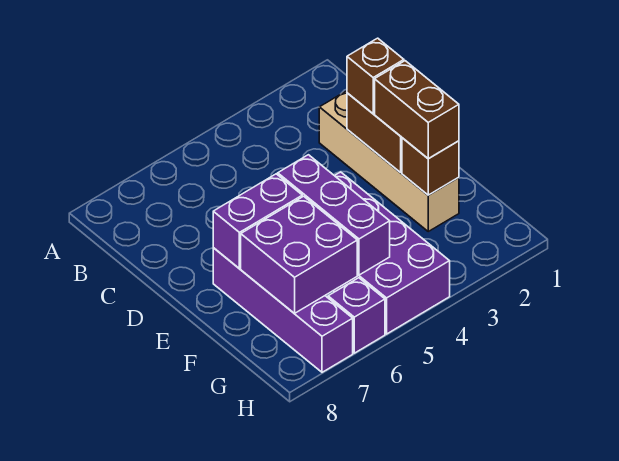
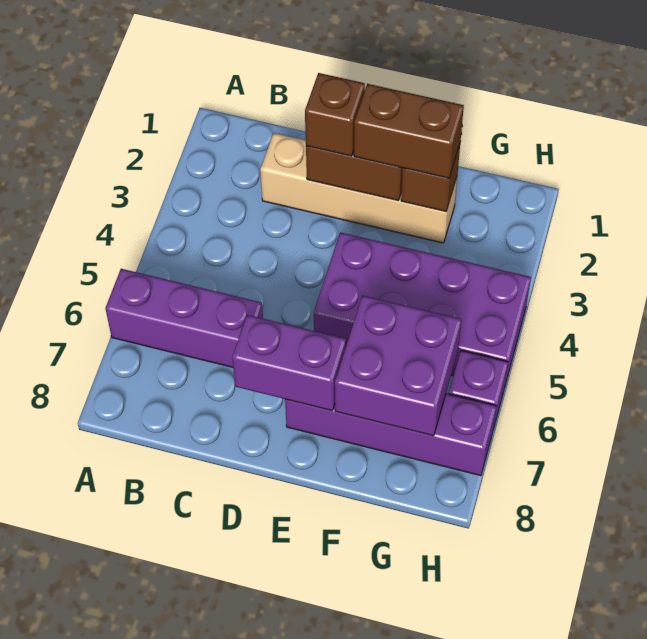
purple 1x3 brick [278,155,390,275] -> purple 1x3 brick moved to [105,269,263,367]
purple 1x2 brick [213,174,302,268] -> purple 1x2 brick turned to [232,315,346,411]

